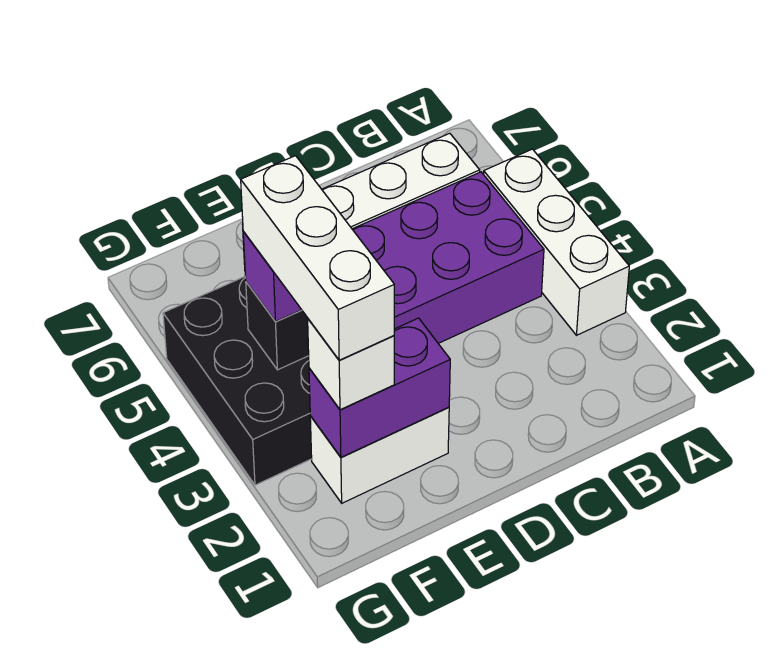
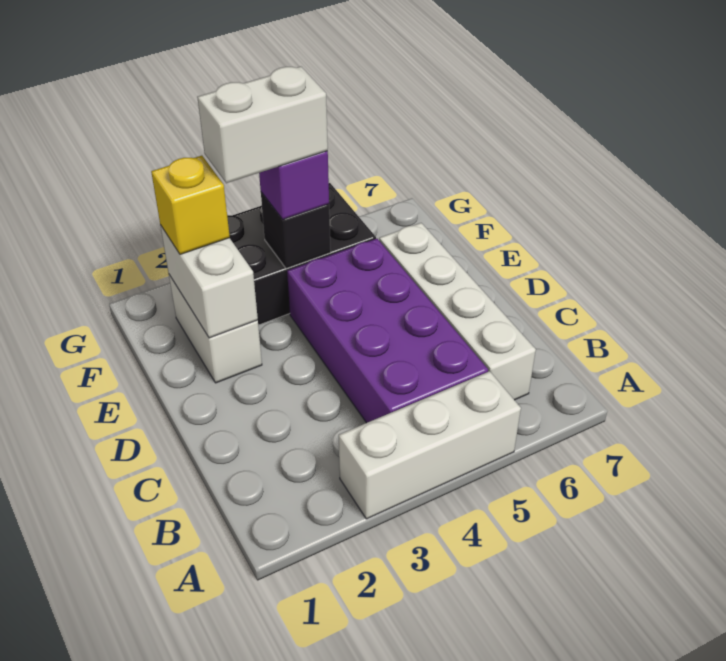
purple 1x2 brick [309,318,450,457] -> white 1x2 brick [160,225,258,338]
white 1x1 brick [308,319,394,410] -> yellow 1x1 brick [151,156,230,254]
white 1x3 brick [241,156,394,360] -> white 1x2 brick [197,67,328,183]

